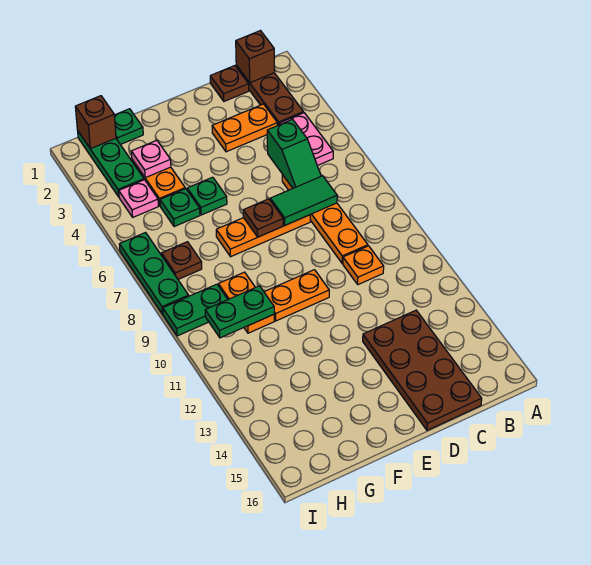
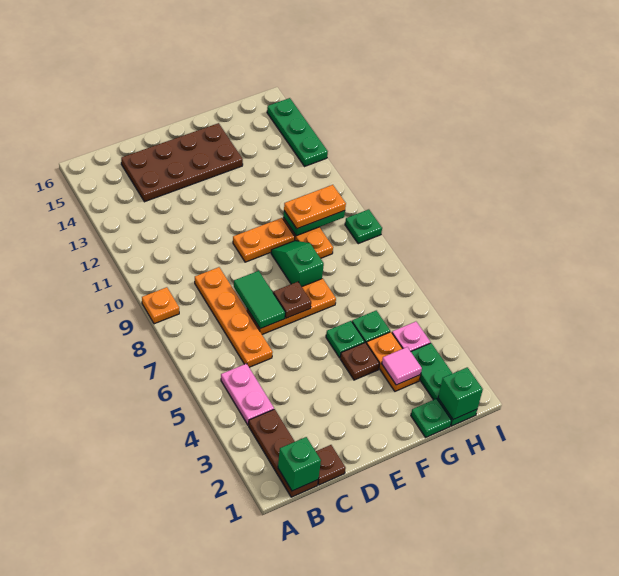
brown 1x1 brick [236,31,275,83] -> green 1x1 brick [278,437,321,491]
orange 1x2 plate [212,104,277,152] -> orange 1x2 plate moved to [284,185,346,229]
green 1x2 slope [267,119,321,188] -> green 1x2 slope moved to [271,241,324,287]
green 1x2 tile [270,176,337,225] -> green 1x2 tile turned to [234,271,285,329]
orange 1x1 plate [343,246,384,284] -> orange 1x1 plate moved to [142,287,179,324]
brown 2x4 plate [363,310,482,430] -> brown 2x4 plate turned to [121,123,243,202]
pink 1x1 plate [131,140,171,178] -> pink 1x1 tile [382,347,422,385]
brown 1x1 brick [75,96,116,149] -> green 1x1 brick [438,367,483,420]
brown 1x1 plate [161,242,202,279] -> brown 1x1 plate moved to [340,343,380,380]
green 1x2 plate [163,284,228,336] -> green 1x1 plate [345,209,382,244]
green 1x3 plate [119,233,189,314] -> green 1x3 plate moved to [267,98,328,166]

